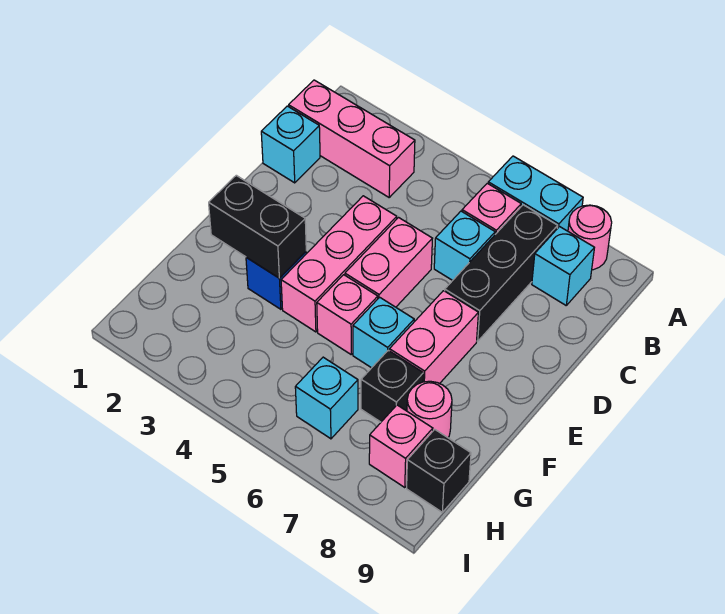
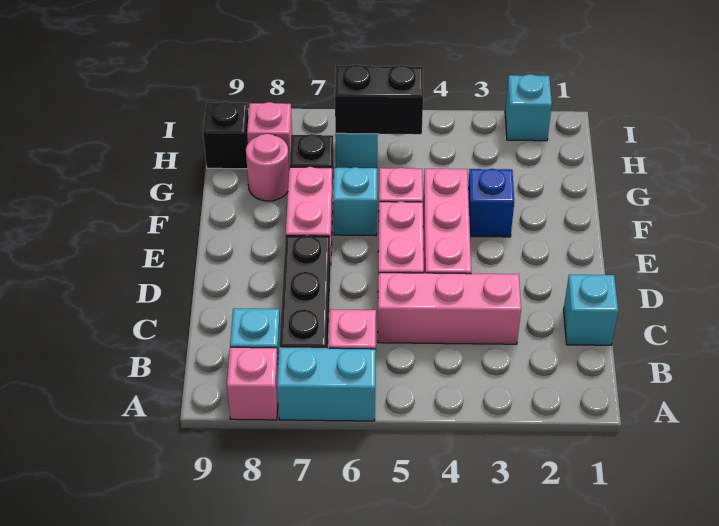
pink 1x1 round brick [568,205,612,270] -> pink 1x1 brick [227,347,278,420]
pink 1x3 brick [289,80,415,197] -> pink 1x3 brick moved to [378,273,521,344]
cyan 1x1 brick [434,211,495,280] -> cyan 1x1 brick moved to [505,74,552,141]
black 1x2 brick [209,175,306,278] -> black 1x2 brick moved to [335,65,423,134]

